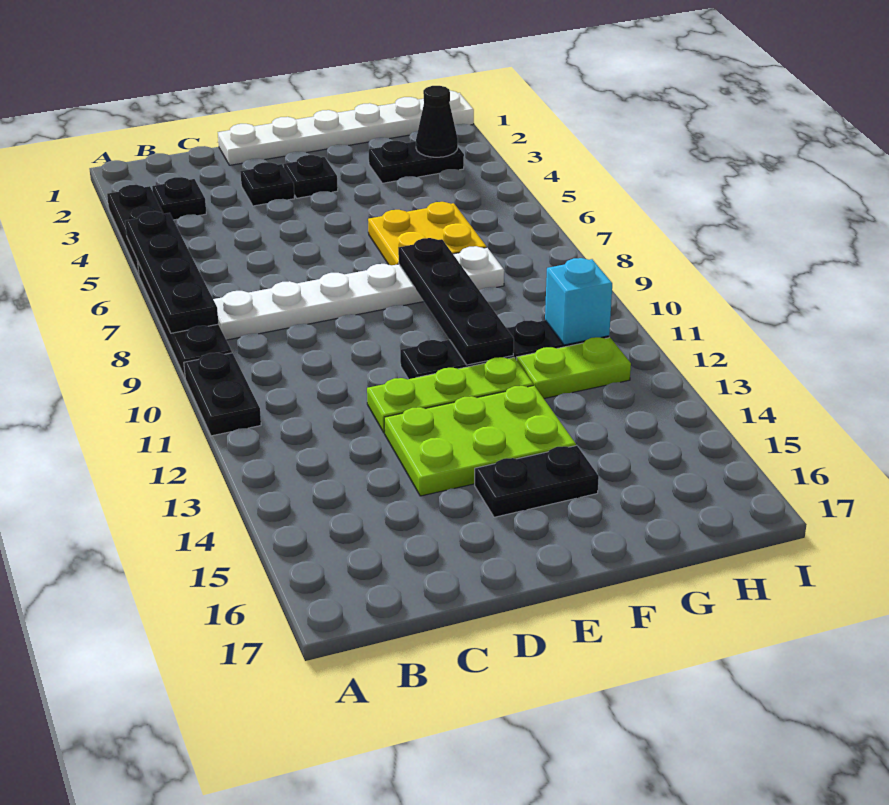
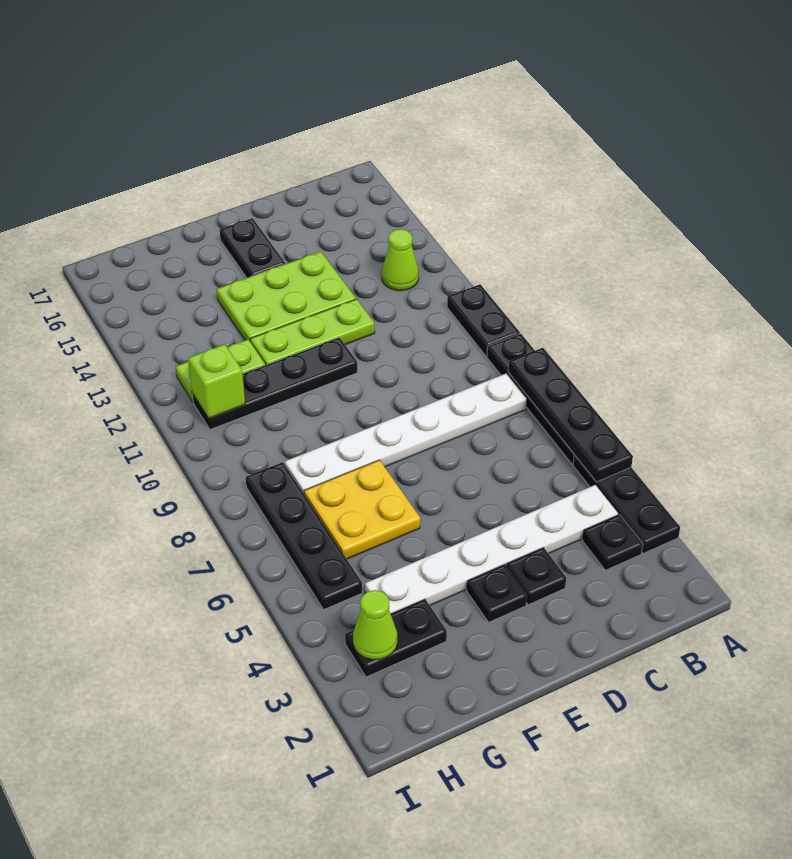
none -> lime 1x1 cone [382,229,419,291]
white 1x6 plate [218,91,474,165] -> white 1x6 plate moved to [365,485,618,614]
black 1x2 plate [475,446,599,517] -> black 1x2 plate turned to [220,218,285,278]
black 1x4 plate [398,238,514,365] -> black 1x4 plate moved to [246,462,362,609]
black 1x1 cone [416,86,458,157] -> lime 1x1 cone [353,590,397,660]
cyan 1x1 brick [545,258,612,345] -> lime 1x1 brick [188,344,245,418]

